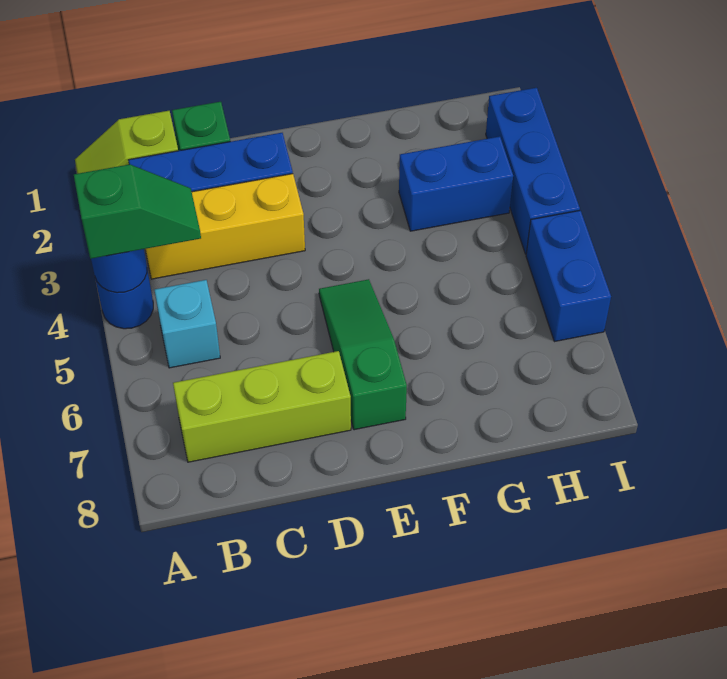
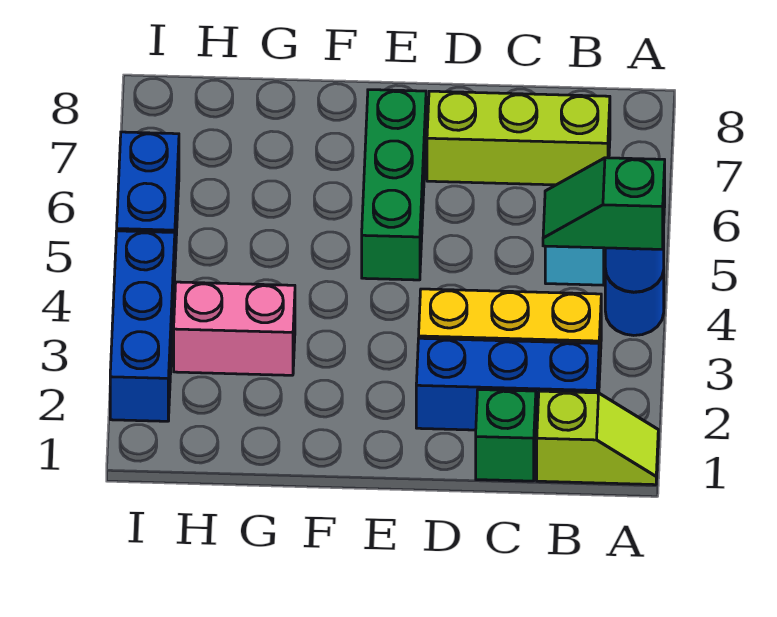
green 1x3 slope [319,279,407,430] -> green 1x3 brick [362,90,426,280]
blue 1x2 brick [399,136,513,231] -> pink 1x2 brick [174,282,295,375]

